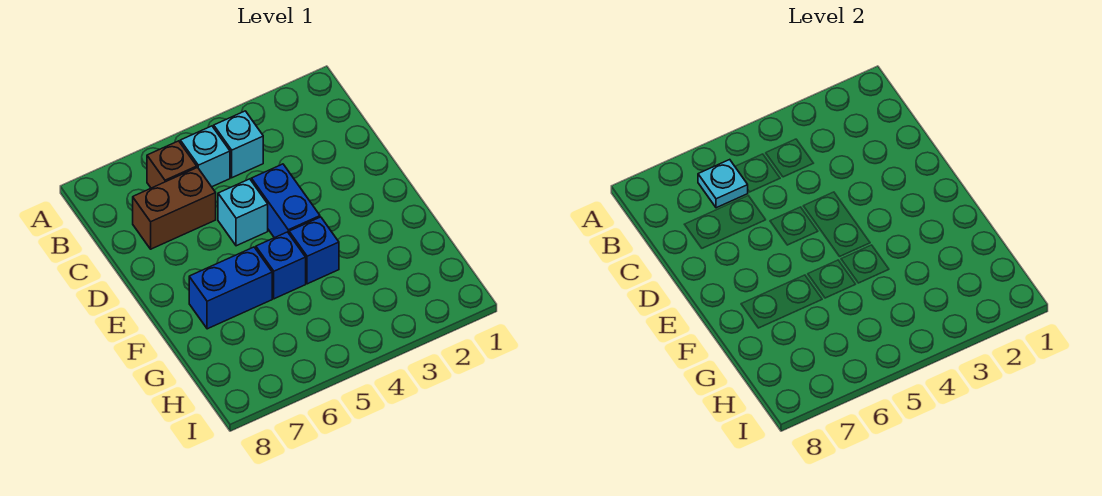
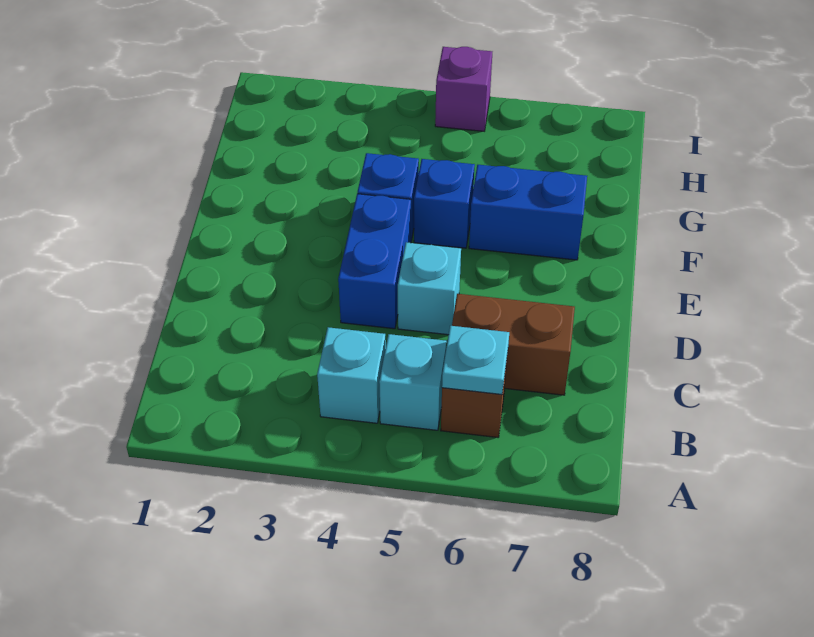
none -> purple 1x1 brick [435,47,492,131]

